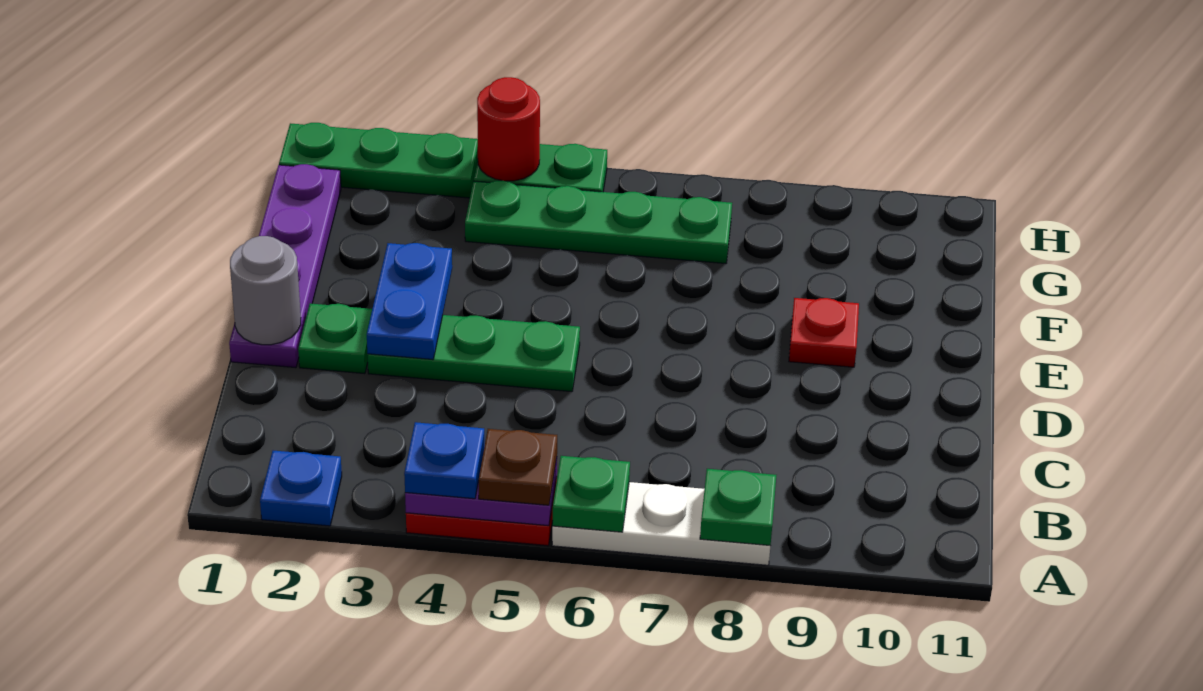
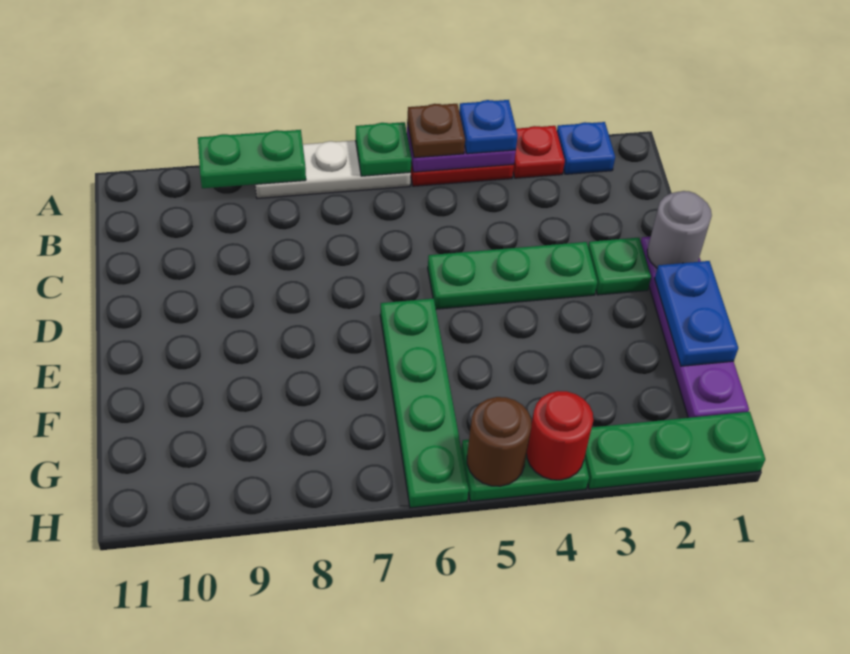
green 1x1 plate [700,469,776,546] -> green 1x2 plate [198,130,306,188]
blue 1x2 plate [367,243,452,360] -> blue 1x2 plate moved to [655,261,738,366]
red 1x1 plate [789,298,859,367] -> red 1x1 plate moved to [513,126,565,178]
green 1x4 plate [465,181,732,264] -> green 1x4 plate turned to [380,298,469,508]
none -> brown 1x1 round brick [467,397,531,486]

